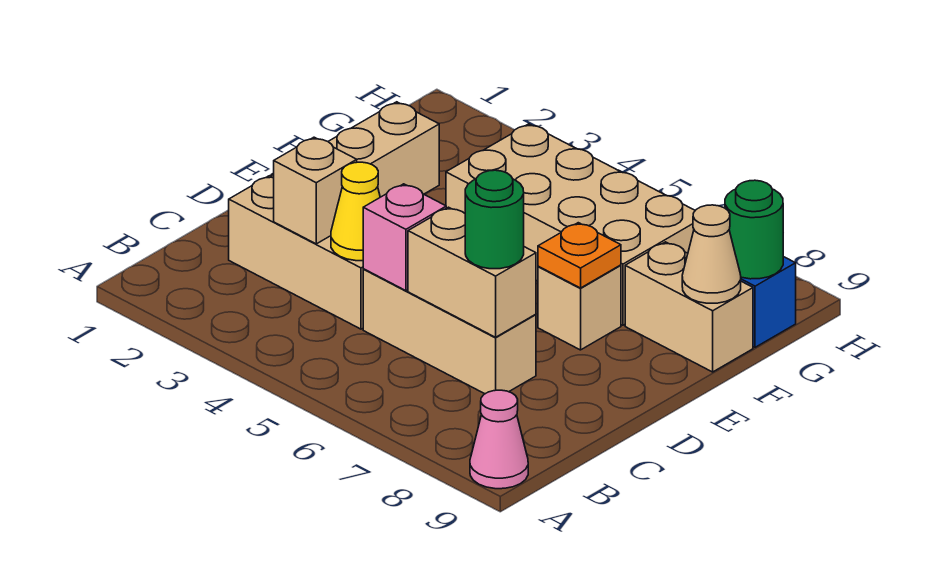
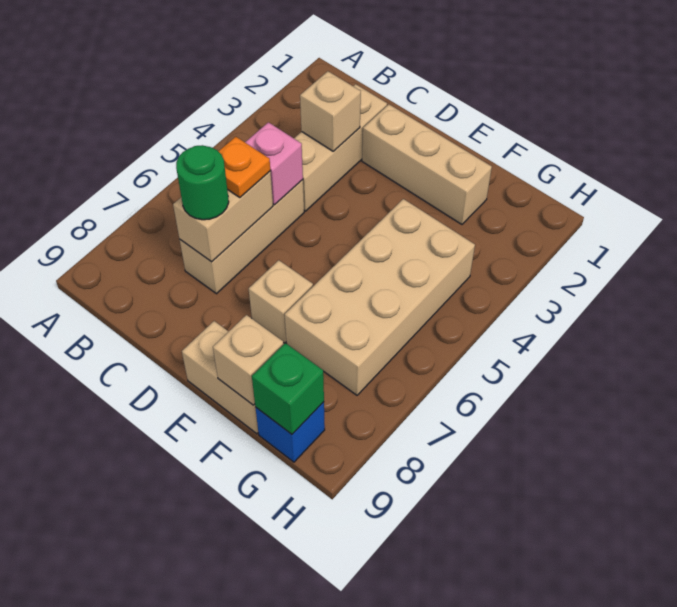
pink 1x1 cone [470,390,528,489] -> none
yellow 1x1 cone [331,162,380,261] -> none
orange 1x1 plate [538,223,621,288] -> orange 1x1 plate moved to [218,137,270,197]
tan 1x2 brick [625,242,753,372] -> tan 1x2 brick turned to [182,321,258,434]
tan 1x1 cone [682,205,741,303] -> tan 1x1 brick [213,315,284,405]
green 1x1 round brick [725,180,783,279] -> green 1x1 brick [252,343,324,434]

